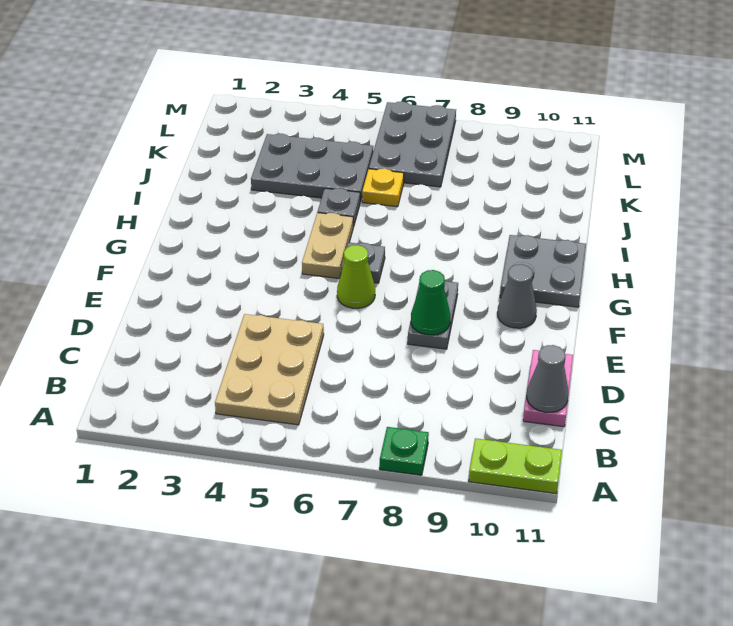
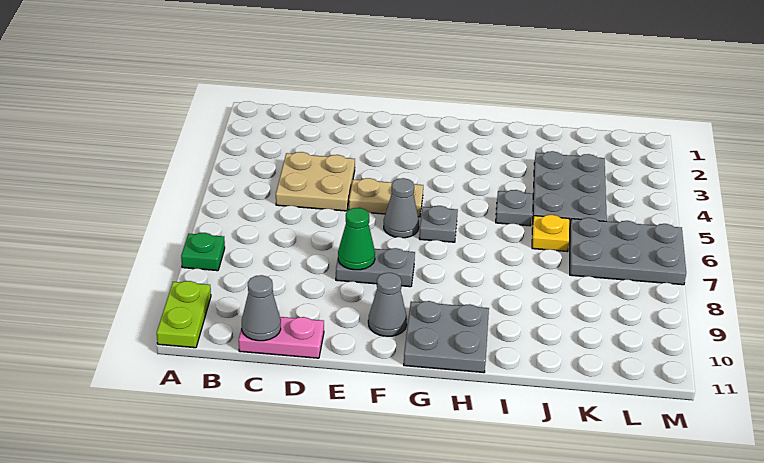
tan 2x3 plate [215,314,324,425] -> tan 2x2 plate [276,152,355,211]
lime 1x1 cone [337,245,375,308] -> grey 1x1 cone [384,178,419,238]
tan 1x2 plate [302,213,353,278] -> tan 1x2 plate moved to [349,178,423,217]

